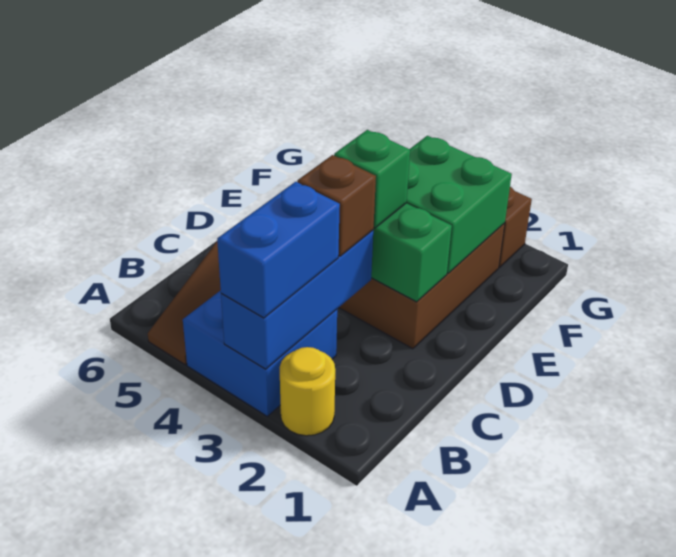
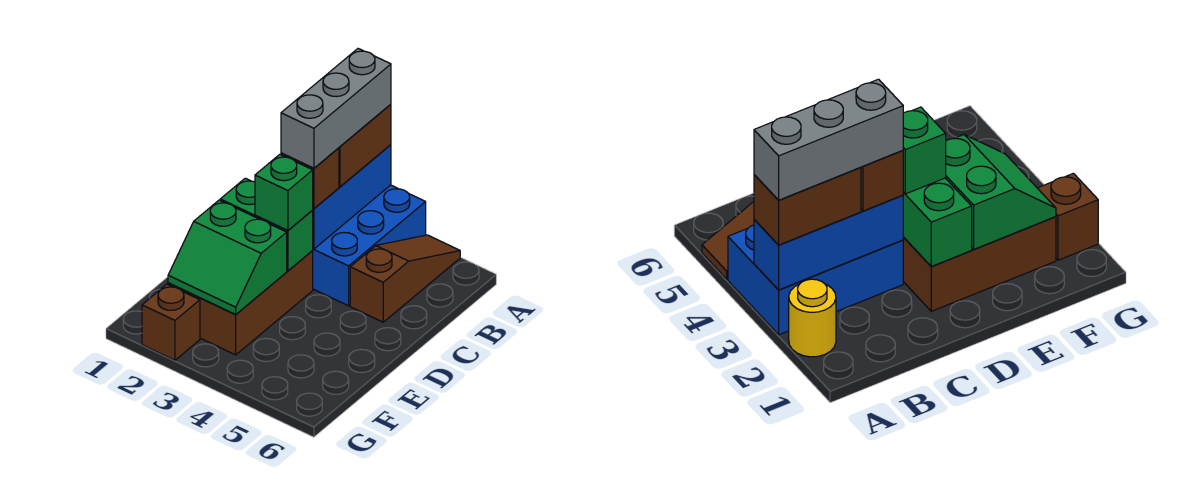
blue 2x2 brick [183,290,337,416] -> blue 2x3 brick [312,185,426,306]
blue 1x2 brick [217,182,340,318] -> brown 1x2 brick [339,104,391,187]
none -> grey 1x3 brick [281,49,391,168]
green 2x2 brick [407,136,512,273] -> green 2x2 slope [168,200,287,315]

